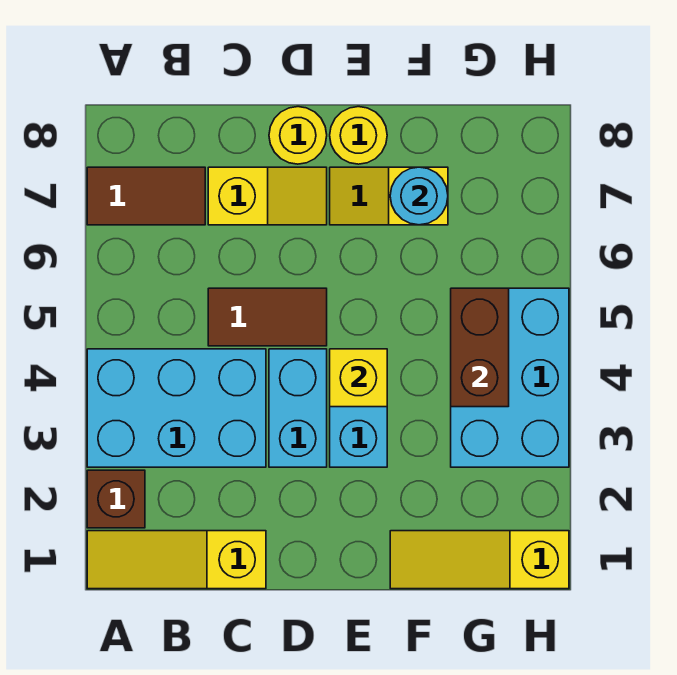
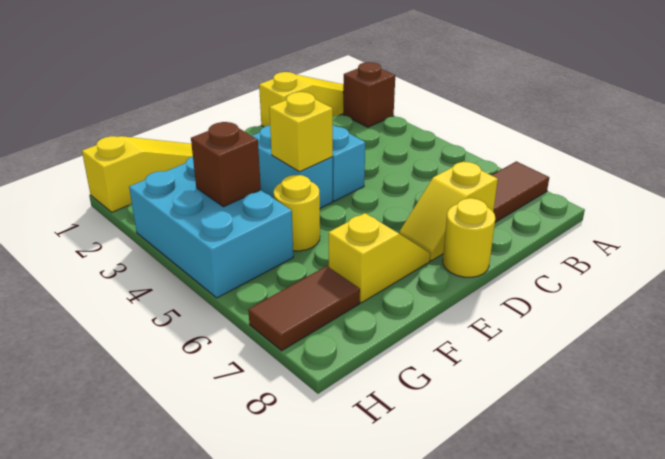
cyan 2x3 brick [87,349,266,467] -> none
brown 1x2 tile [208,288,327,346] -> brown 1x2 tile moved to [248,266,360,351]
yellow 1x1 round brick [330,107,387,164] -> yellow 1x1 round brick moved to [273,175,320,251]
cyan 1x1 round brick [390,167,448,225] -> none
brown 1x2 brick [451,288,509,407] -> brown 1x1 brick [191,122,261,207]

